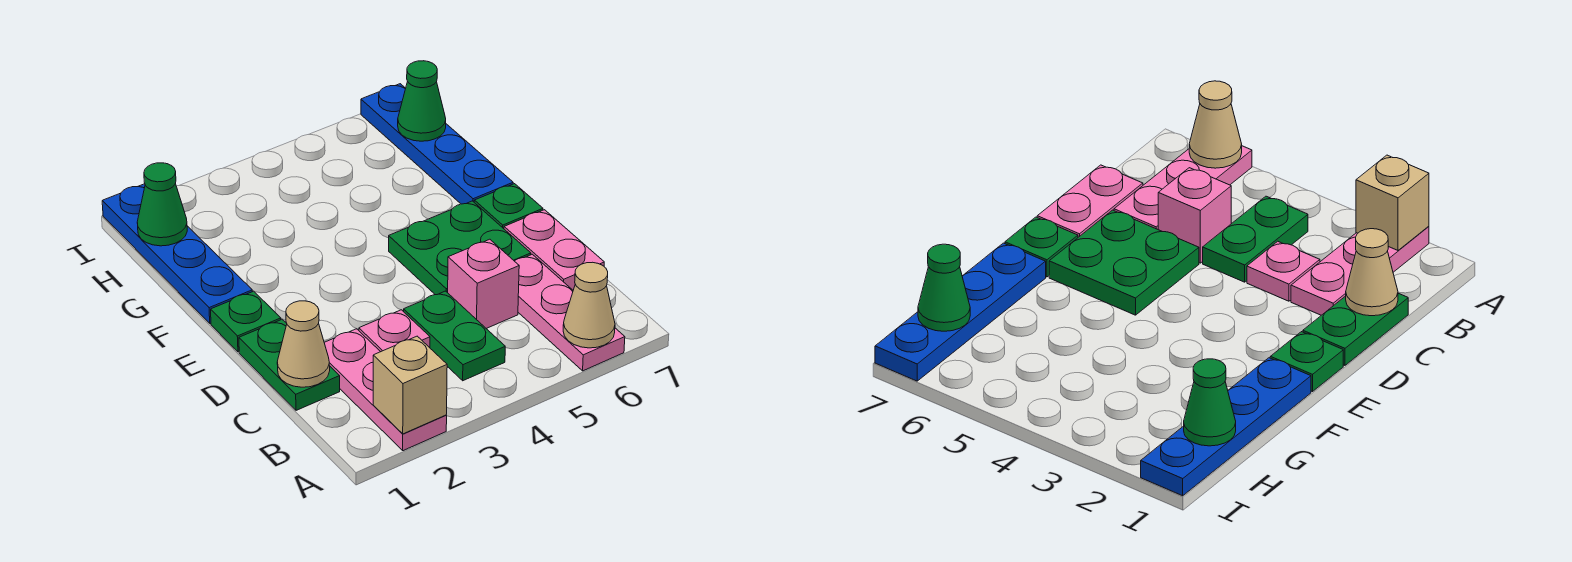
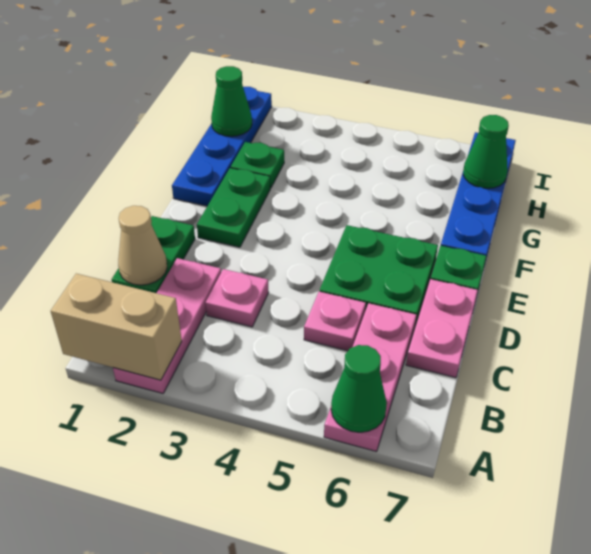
tan 1x1 brick [373,336,447,434] -> tan 1x2 brick [51,274,182,380]
tan 1x1 cone [563,262,615,348] -> green 1x1 cone [331,345,387,432]
green 1x2 plate [404,291,505,381] -> green 1x2 plate moved to [197,168,270,247]
pink 1x1 brick [448,239,519,328] -> pink 1x1 plate [304,292,366,351]
green 1x1 plate [211,291,281,352] -> green 1x1 plate moved to [231,142,284,188]

